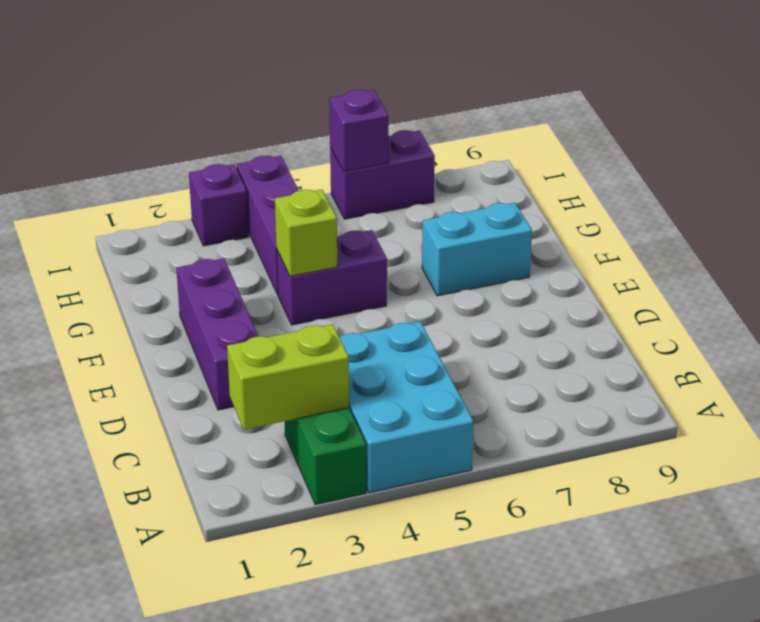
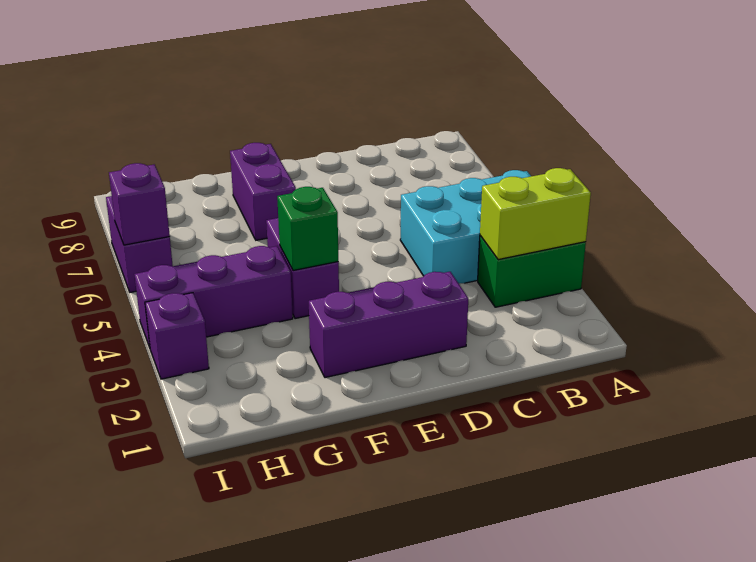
lime 1x2 brick [227,324,349,430] -> lime 1x2 brick turned to [480,168,591,260]
lime 1x1 brick [275,190,337,276] -> green 1x1 brick [277,187,338,271]
cyan 1x2 brick [422,203,532,296] -> purple 1x2 brick [230,143,296,240]

